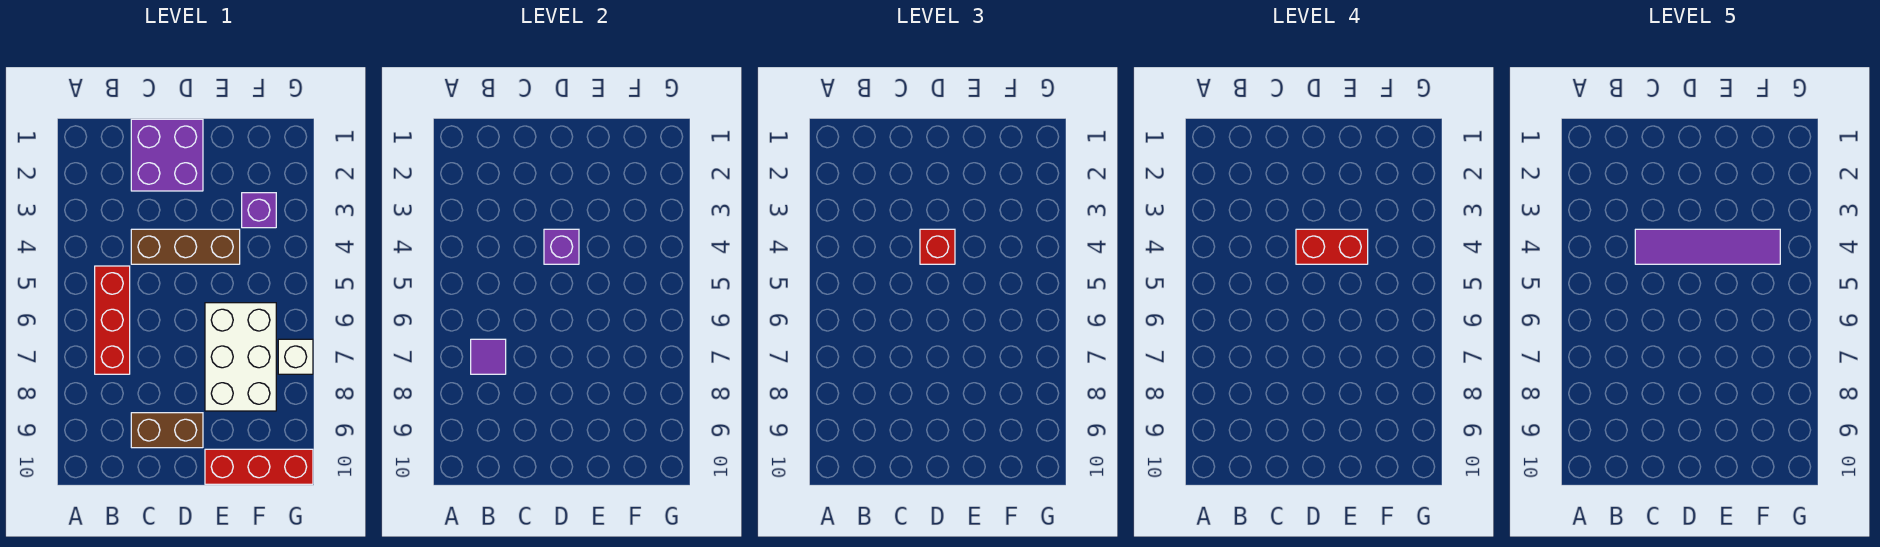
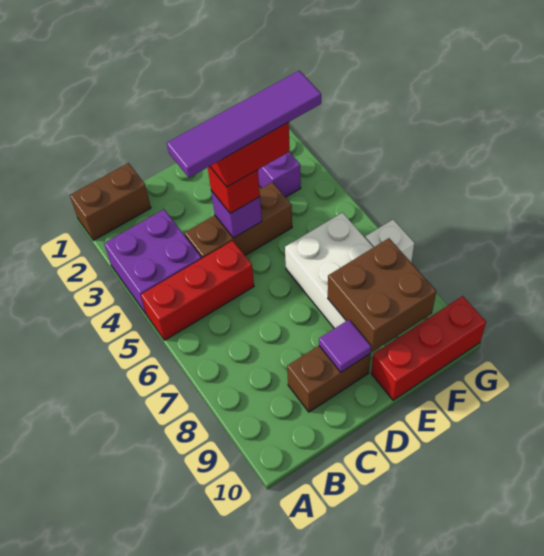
none -> brown 1x2 brick [70,163,151,240]
red 1x3 brick [95,266,130,374] -> red 1x3 brick turned to [141,241,254,340]
purple 1x1 tile [471,339,506,374] -> purple 1x1 tile moved to [319,320,371,372]
purple 2x2 brick [131,119,203,191] -> purple 2x2 brick moved to [104,209,201,314]
none -> brown 2x2 brick [328,238,436,352]

